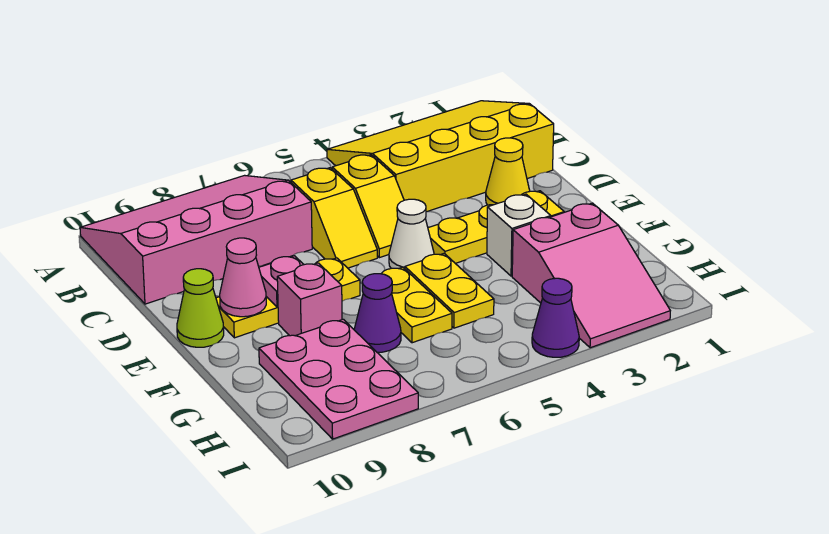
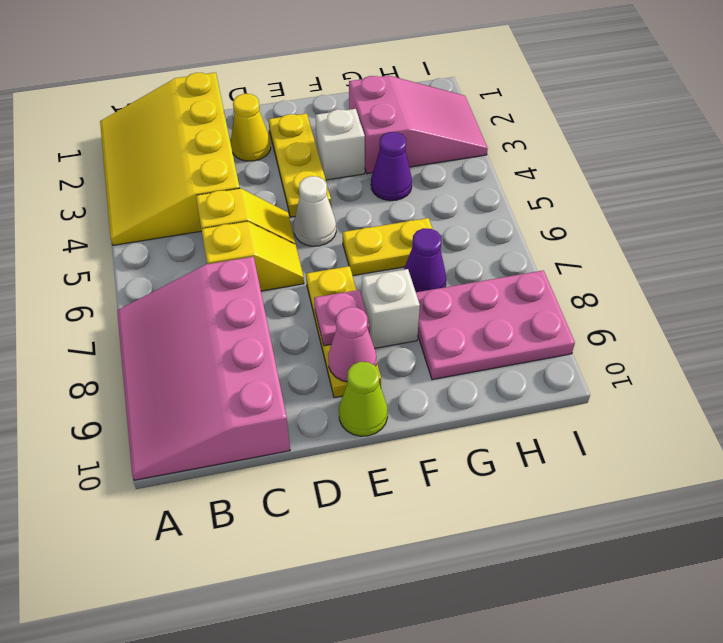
yellow 1x2 plate [405,254,494,328] -> none
pink 1x1 brick [277,263,342,336] -> white 1x1 brick [362,269,420,348]
purple 1x1 cone [532,278,579,357] -> purple 1x1 cone moved to [371,132,412,201]

